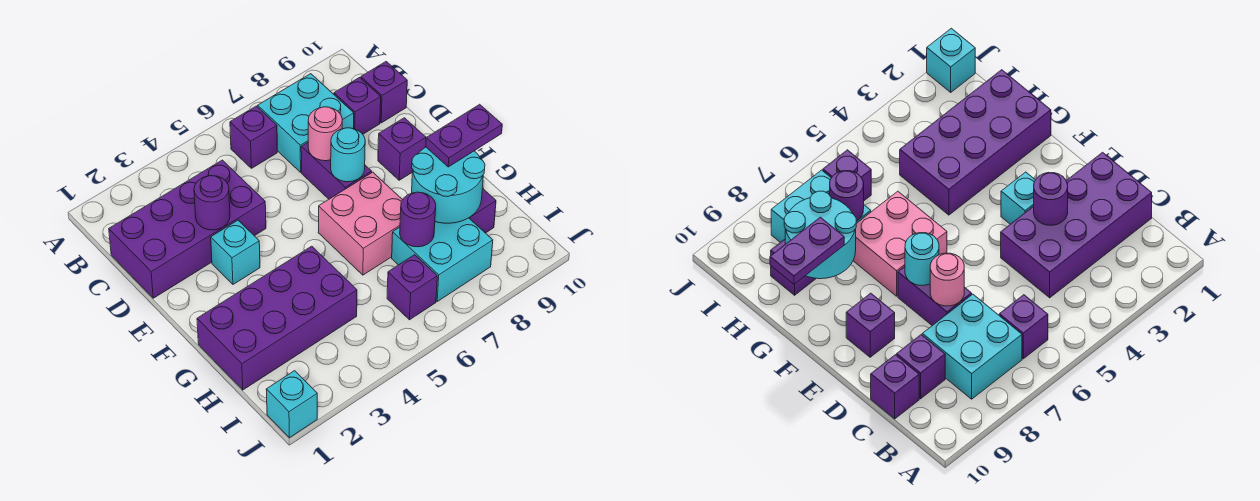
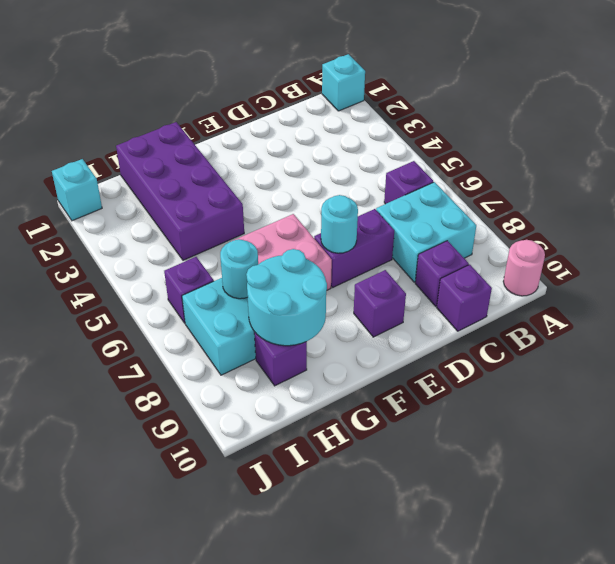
purple 2x4 brick [109,160,266,298] -> none
purple 1x1 round brick [194,176,230,230] -> none
pink 1x1 round brick [308,107,342,161] -> pink 1x1 round brick moved to [503,240,545,296]
cyan 1x1 brick [211,220,260,284] -> cyan 1x1 brick moved to [322,54,365,111]
purple 1x2 plate [426,104,502,167] -> none
purple 1x1 round brick [400,192,436,247] -> cyan 1x1 round brick [220,239,258,299]

